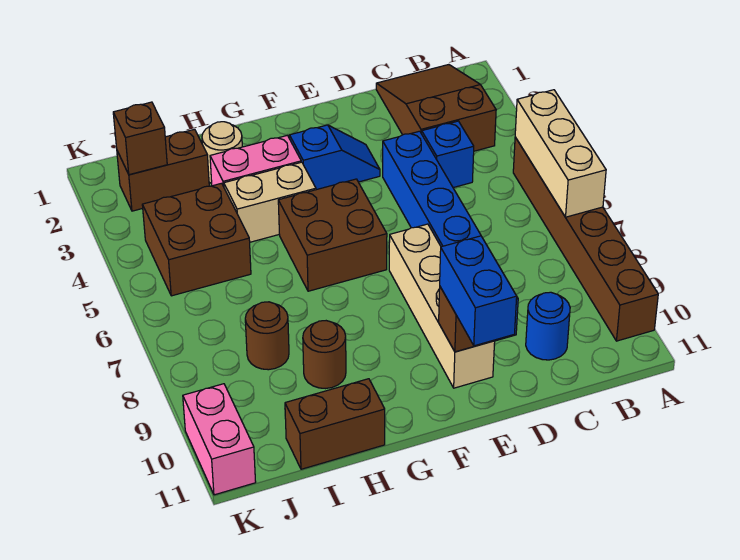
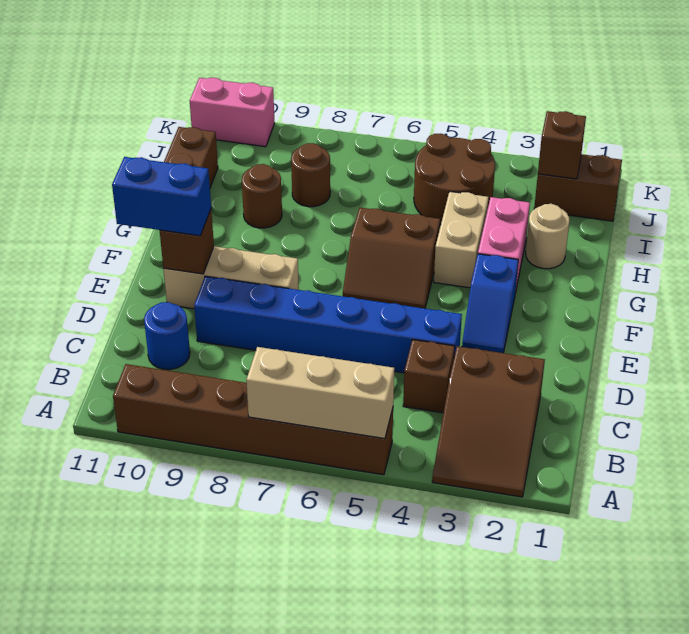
brown 2x3 slope [376,65,496,151] -> brown 2x3 slope turned to [432,346,545,497]
blue 1x1 brick [422,121,474,188] -> brown 1x1 brick [403,340,455,413]
tan 1x4 brick [389,224,495,388] -> tan 1x3 brick [163,246,299,309]
brown 2x2 brick [278,179,387,291] -> brown 2x2 slope [343,208,440,308]
brown 1x2 brick [117,129,209,211] -> brown 1x2 brick turned to [534,154,622,221]
brown 2x2 brick [142,183,251,296] -> brown 2x2 round brick [414,134,495,225]

